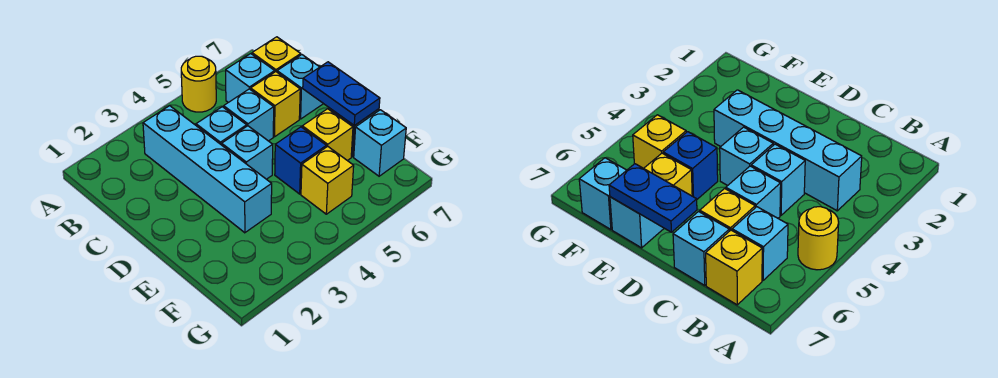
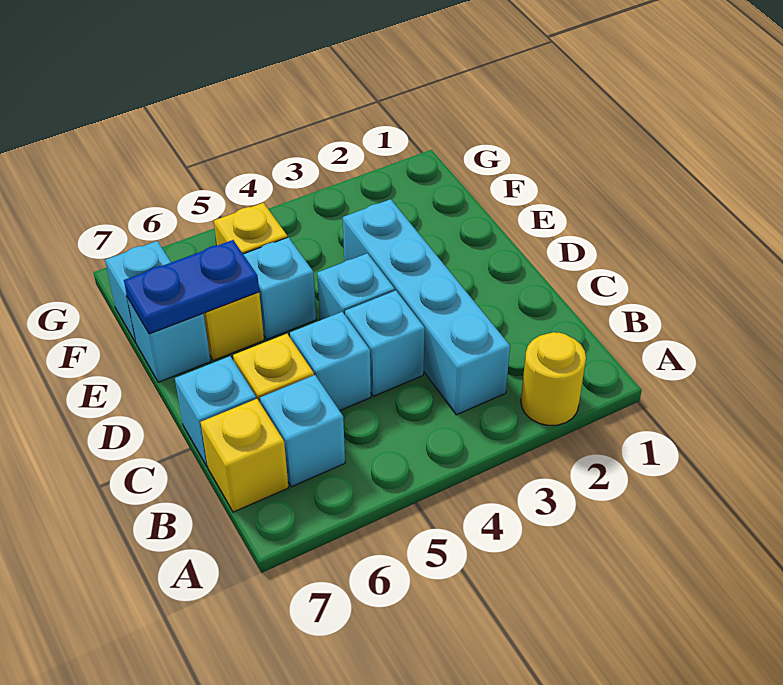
yellow 1x1 round brick [181,56,216,112] -> yellow 1x1 round brick moved to [521,332,586,425]
blue 1x2 plate [303,62,380,126] -> blue 1x2 plate turned to [124,240,259,334]
blue 1x1 brick [275,127,326,194] -> cyan 1x1 brick [243,237,316,339]

